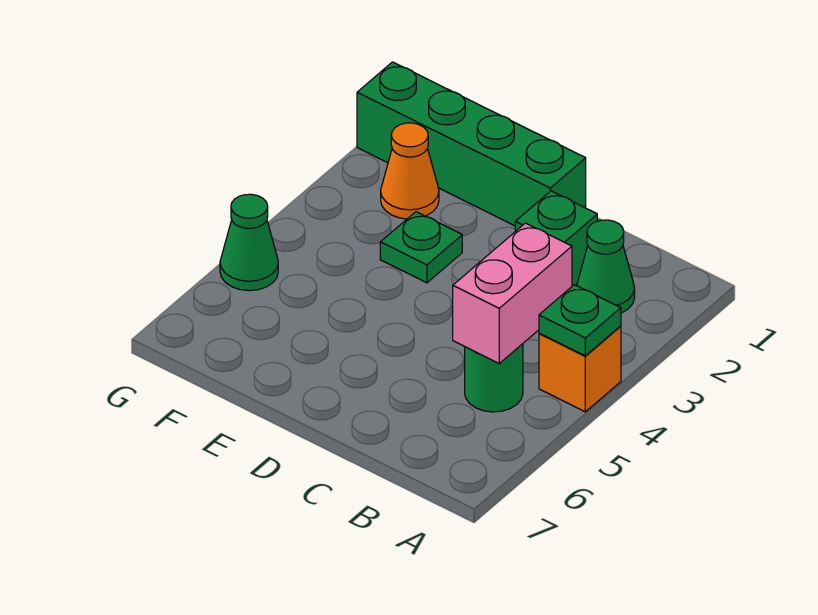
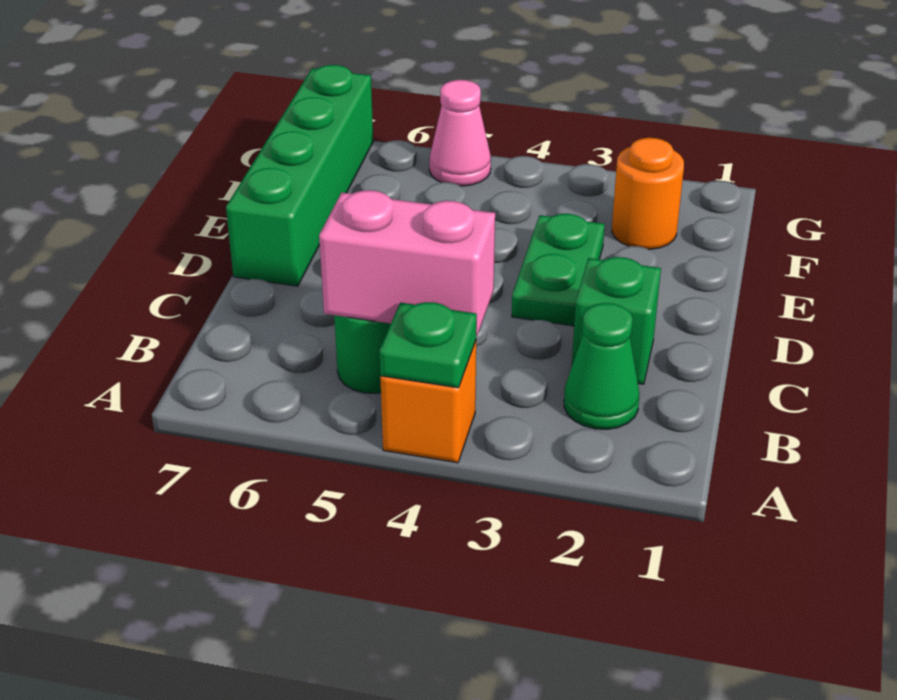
green 1x4 brick [357,62,586,226] -> green 1x4 brick moved to [226,65,373,286]
green 1x1 plate [380,212,462,283] -> green 1x2 plate [512,214,605,326]
orange 1x1 cone [381,123,439,219] -> orange 1x1 round brick [612,138,684,249]
green 1x1 cone [220,194,278,291] -> pink 1x1 cone [429,80,491,186]

